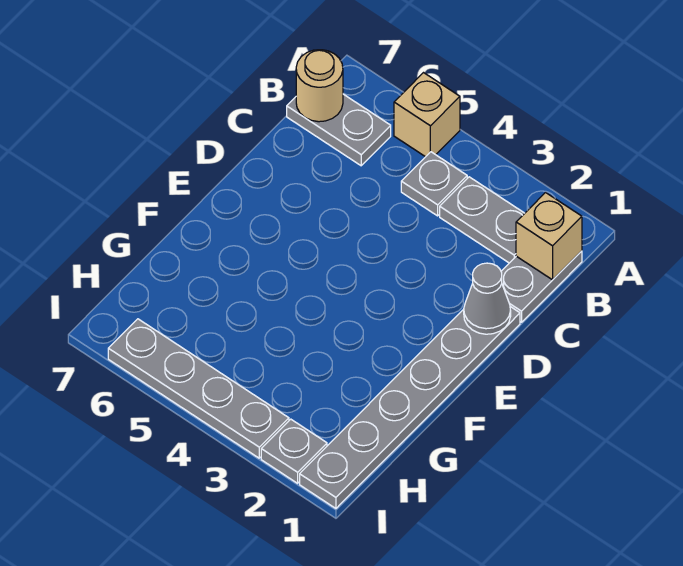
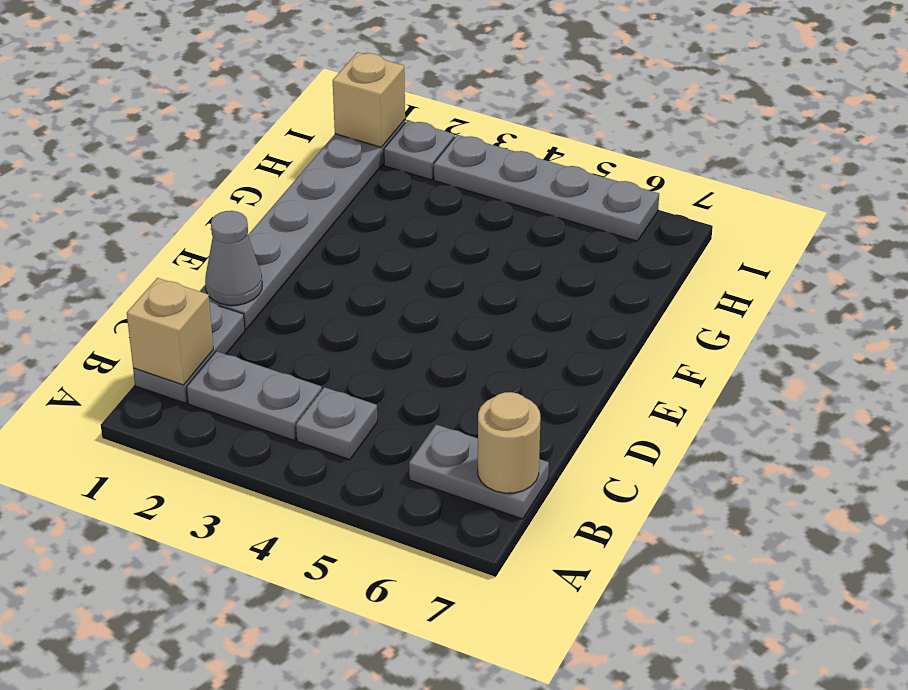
tan 1x1 brick [394,73,460,157] -> tan 1x1 brick moved to [333,52,405,147]

